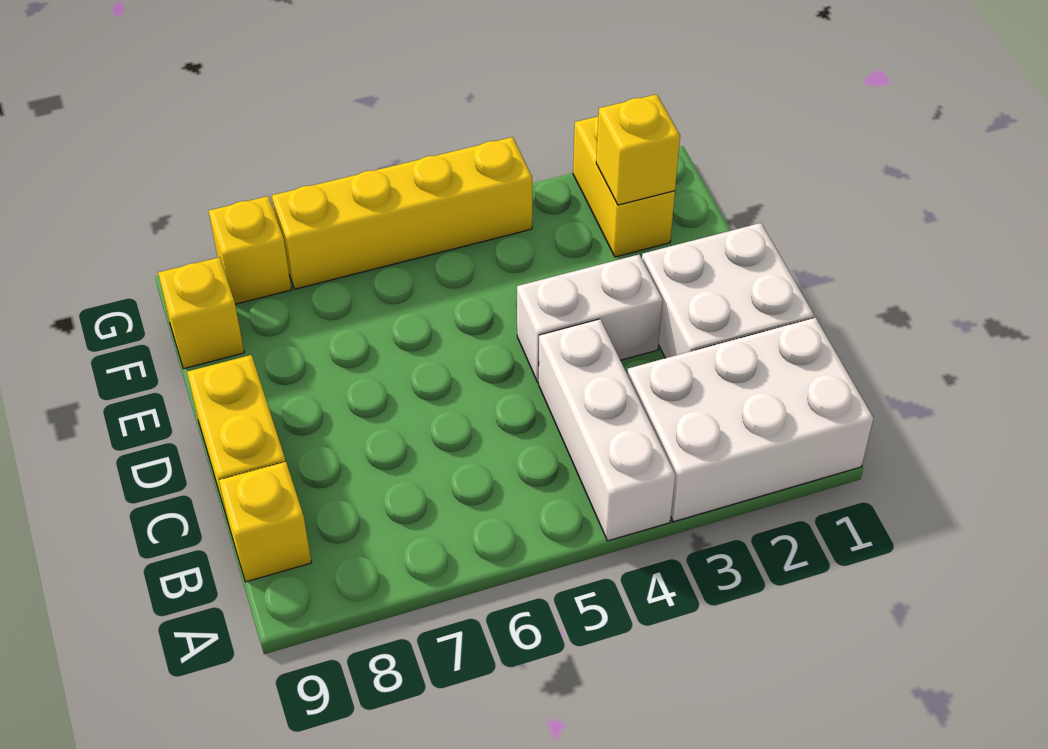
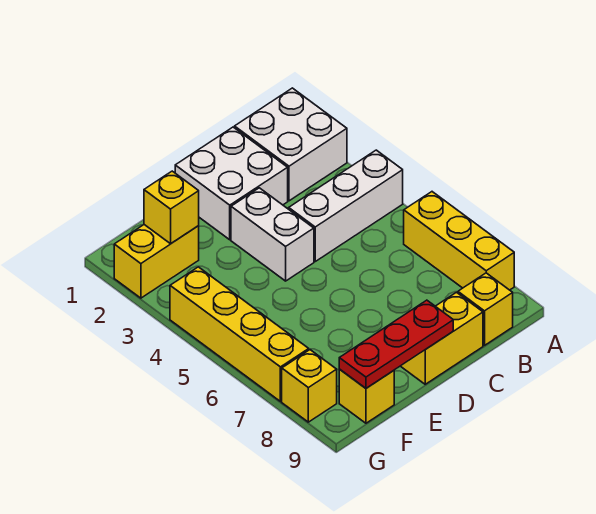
white 2x3 brick [627,318,874,522] -> white 2x2 brick [235,88,347,201]
none -> yellow 1x3 brick [404,192,514,290]
none -> red 1x3 plate [339,300,453,388]

